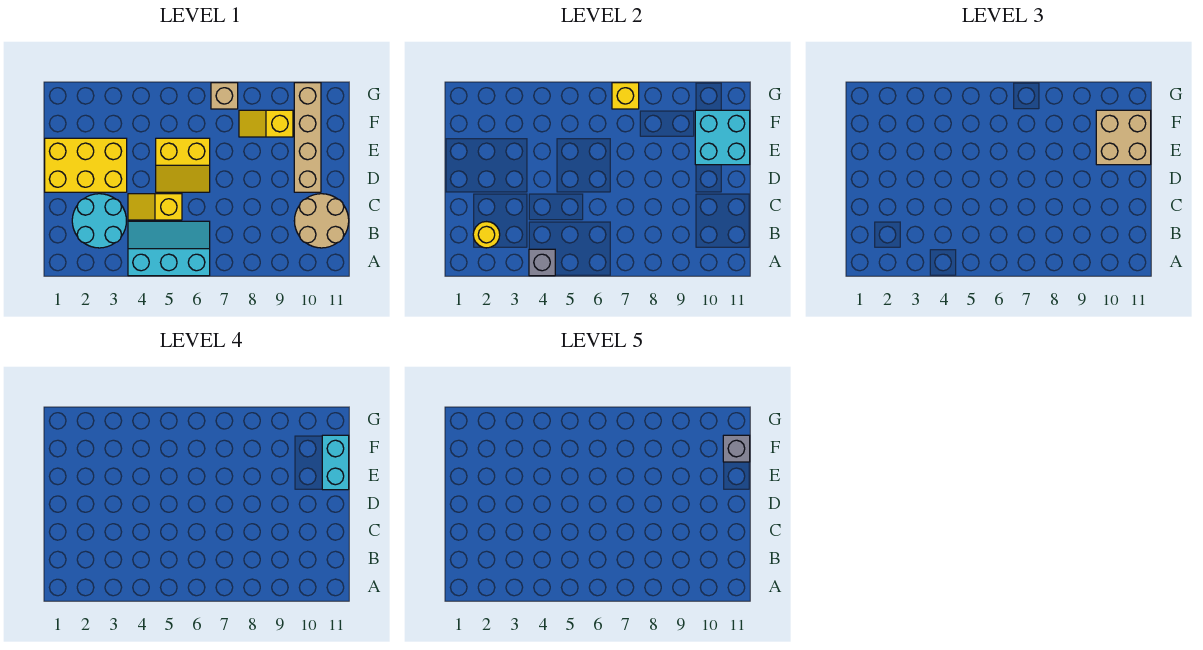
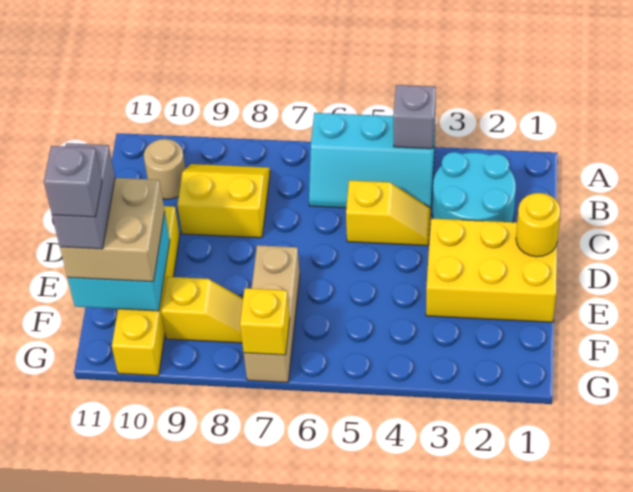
yellow 1x1 round brick [473,222,500,248] -> yellow 1x1 round brick moved to [516,193,560,257]
tan 2x2 round brick [294,194,349,248] -> tan 1x1 round brick [144,139,185,200]
yellow 2x2 slope [156,138,210,192] -> yellow 2x2 slope moved to [177,164,270,238]
tan 1x4 brick [294,83,321,192] -> yellow 1x4 brick [112,206,180,376]
cyan 1x2 brick [322,435,349,490] -> grey 1x2 brick [52,143,115,249]
tan 1x1 brick [211,83,238,109] -> tan 1x3 brick [244,245,300,383]

